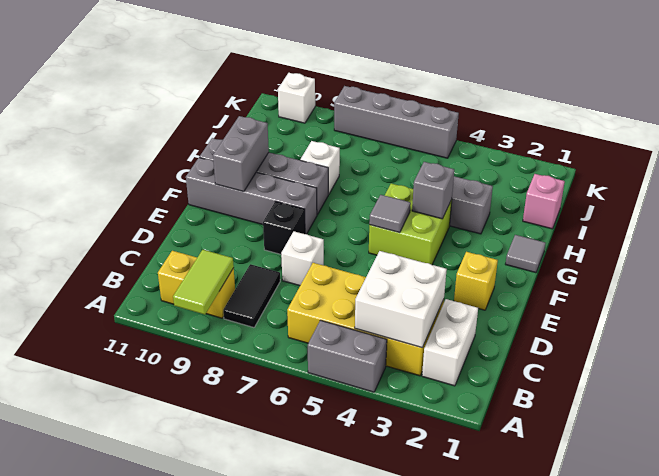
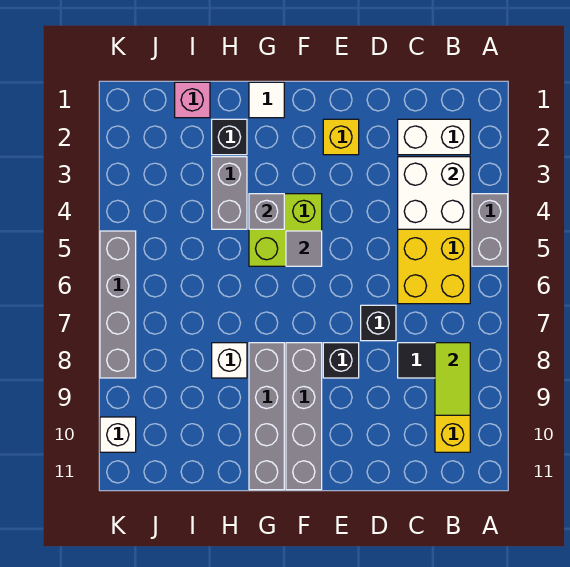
lime 1x2 tile [173,250,234,315] -> lime 1x2 tile turned to [435,343,470,415]
white 1x1 brick [281,231,324,286] -> black 1x1 brick [361,305,396,341]
grey 1x2 brick [213,116,269,192] -> none
grey 1x1 tile [506,235,545,273] -> white 1x1 tile [249,82,284,118]
none -> black 1x1 brick [212,119,247,155]

